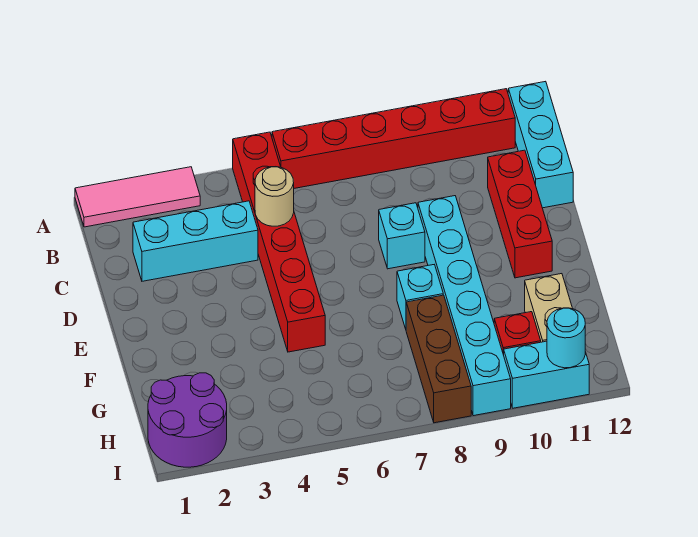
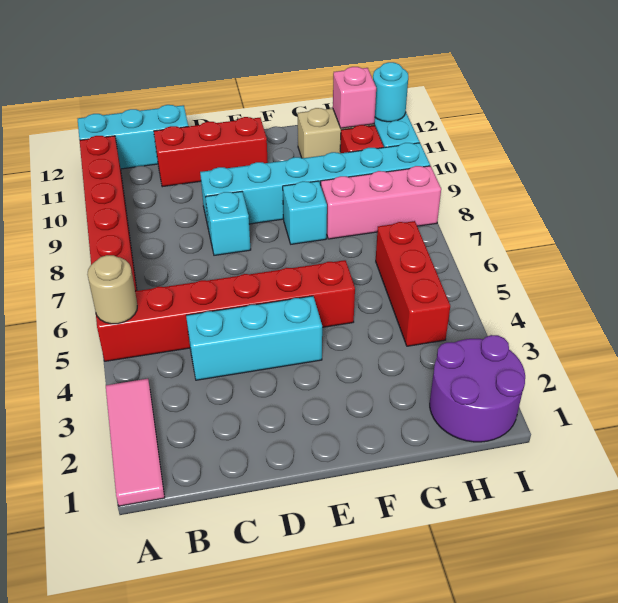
cyan 1x3 brick [133,201,258,281] -> cyan 1x3 brick turned to [186,296,322,380]
tan 1x1 round brick [255,167,294,226] -> tan 1x1 round brick moved to [87,255,137,324]
brown 1x3 brick [406,295,471,423] -> pink 1x3 brick [321,166,441,239]
none -> red 1x3 brick [376,221,450,346]
none -> pink 1x1 brick [333,67,376,128]

